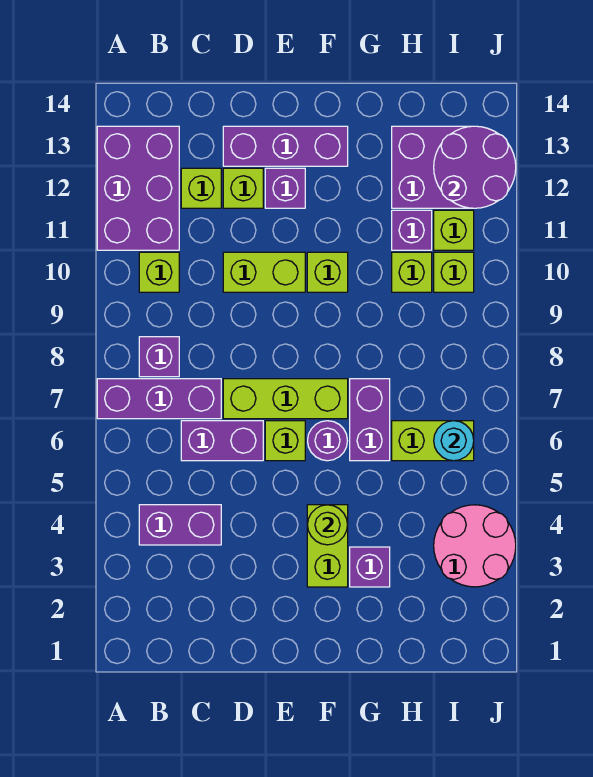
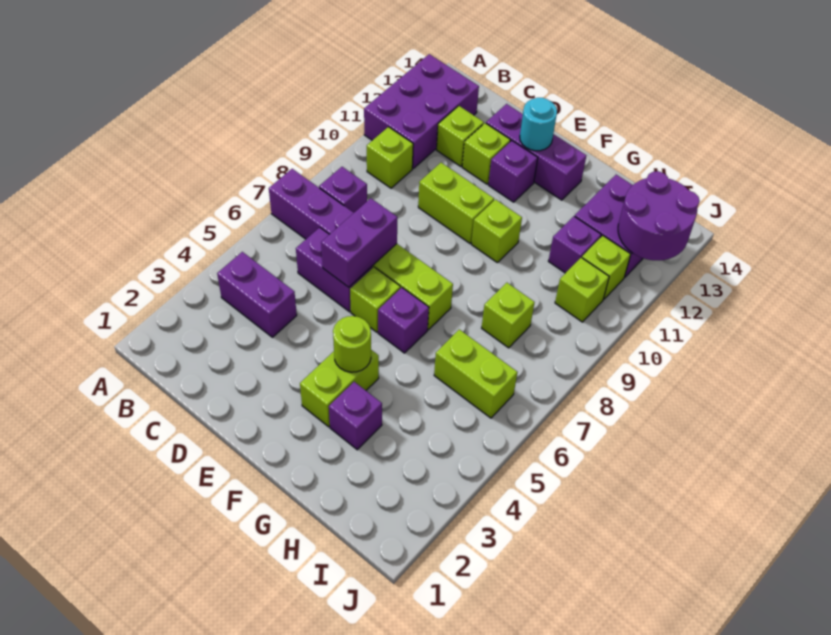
purple 1x1 round brick [308,421,347,461] -> purple 1x1 brick [378,288,429,353]
purple 1x2 brick [350,379,390,461] -> purple 1x2 brick moved to [321,198,398,287]
lime 1x1 brick [392,252,432,292] -> lime 1x1 brick moved to [482,283,535,348]
pink 2x2 round brick [434,505,516,587] -> none
cyan 1x1 round brick [434,421,474,461] -> cyan 1x1 round brick moved to [520,98,557,151]

